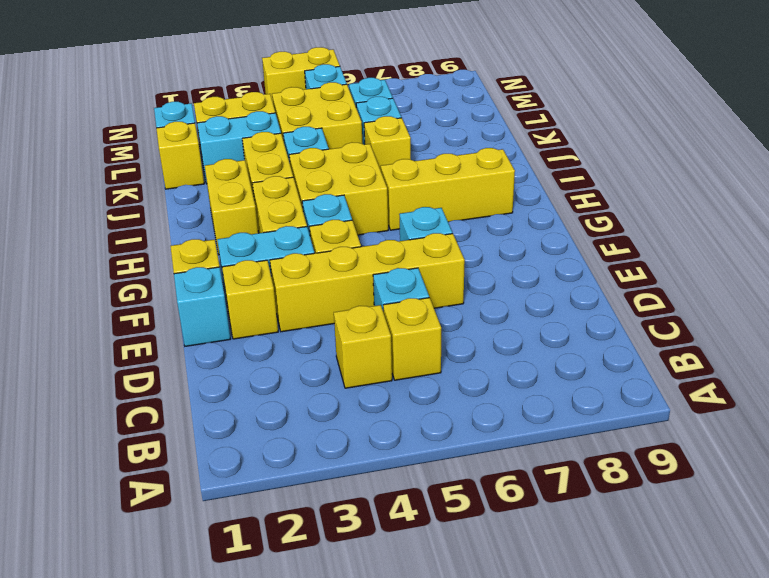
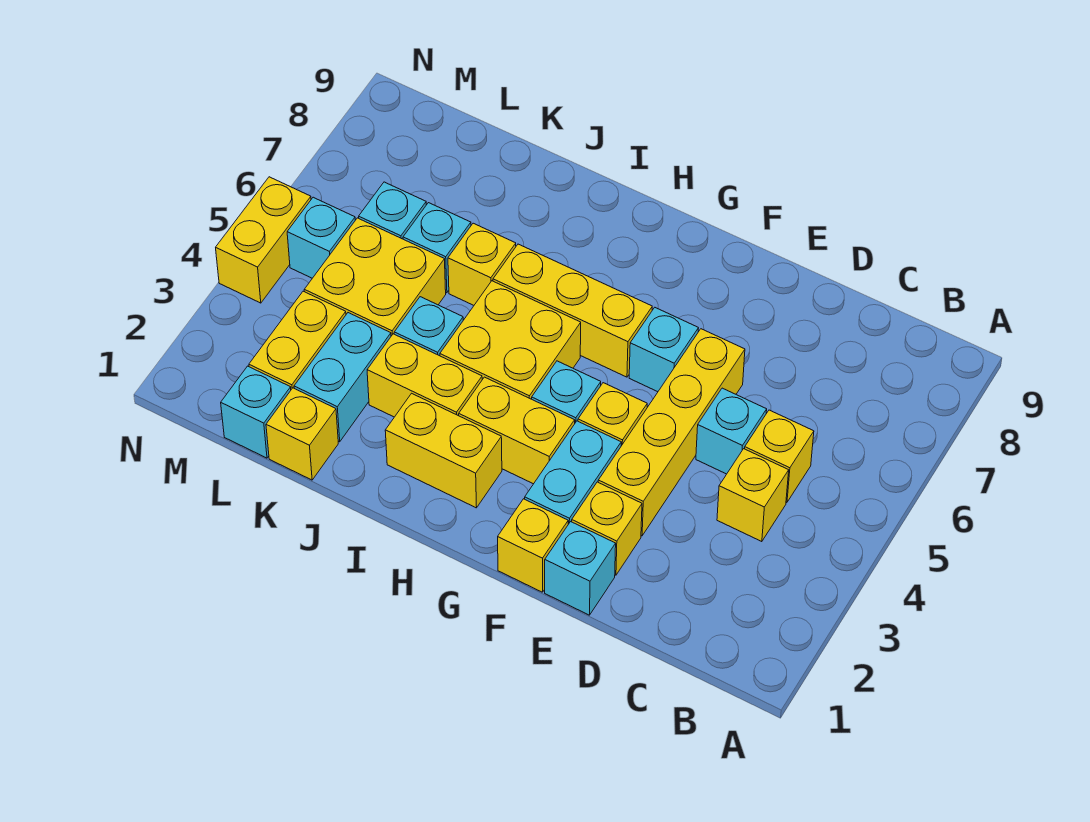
yellow 1x3 brick [381,148,515,230] -> yellow 1x3 brick turned to [493,244,652,377]

